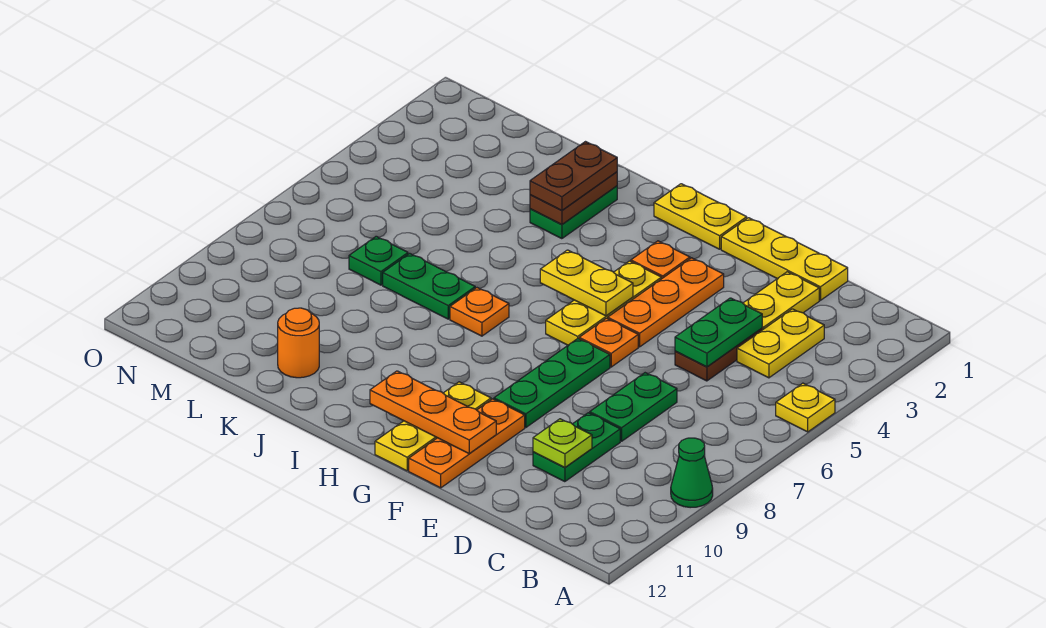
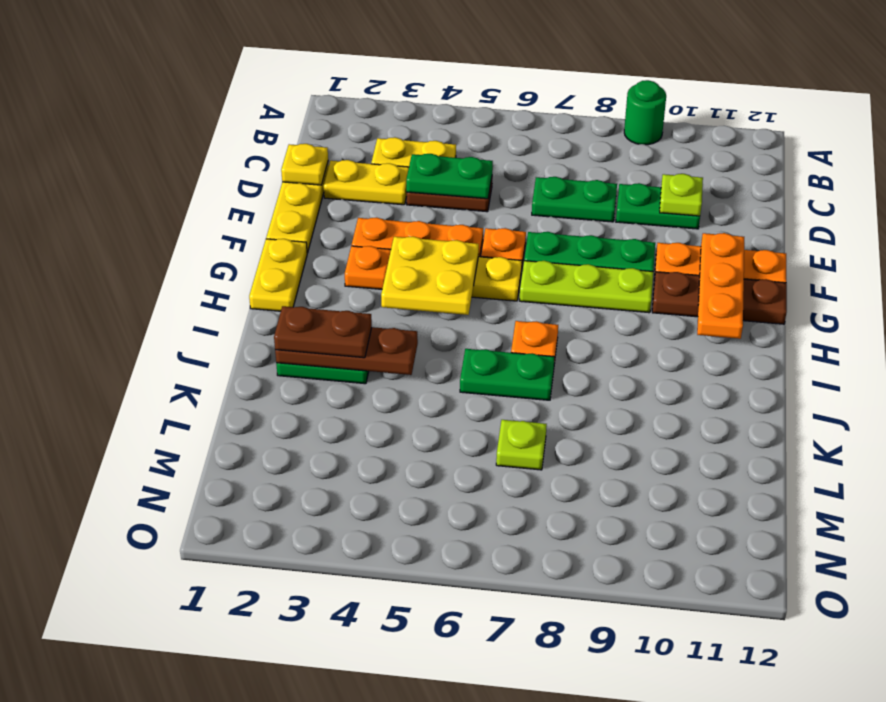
yellow 1x1 plate [776,383,835,432] -> yellow 1x1 plate moved to [281,144,328,185]
green 1x1 cone [671,438,713,508] -> green 1x1 round brick [624,80,666,145]
yellow 1x2 plate [540,250,633,316] -> yellow 2x2 plate [381,236,479,315]
none -> lime 1x3 plate [520,261,653,313]
yellow 1x3 plate [375,382,491,471] -> brown 1x3 plate [652,272,787,324]
brown 1x2 plate [530,172,617,224] -> brown 1x3 plate [275,327,418,375]
green 1x2 plate [383,253,475,319] -> green 1x2 plate turned to [460,349,555,400]
orange 1x1 round brick [278,308,319,378] -> none
green 1x1 plate [349,236,408,285] -> lime 1x1 plate [496,420,547,470]

